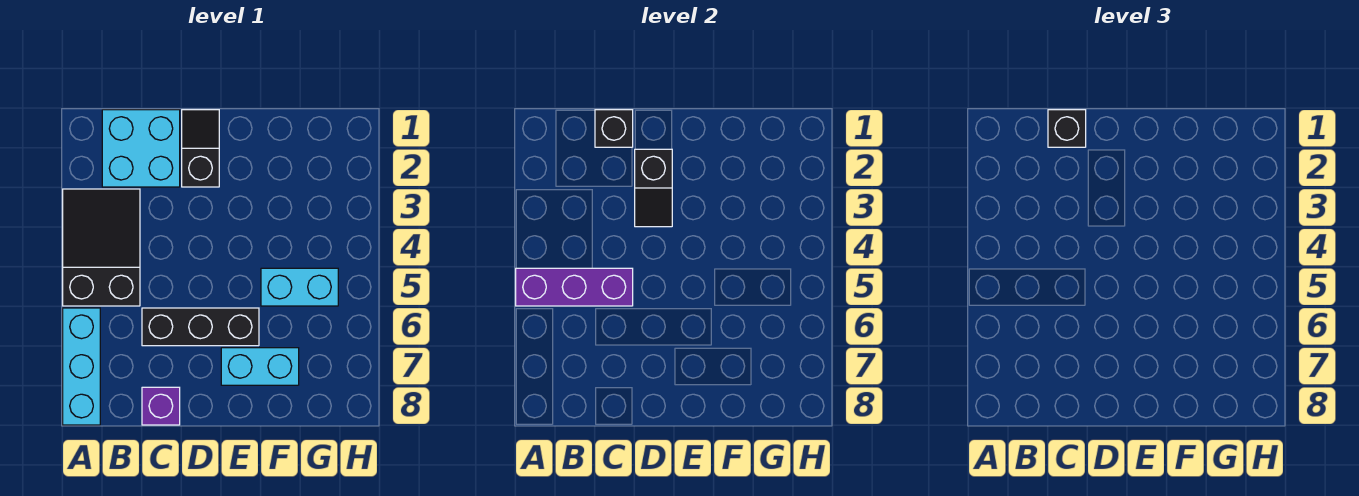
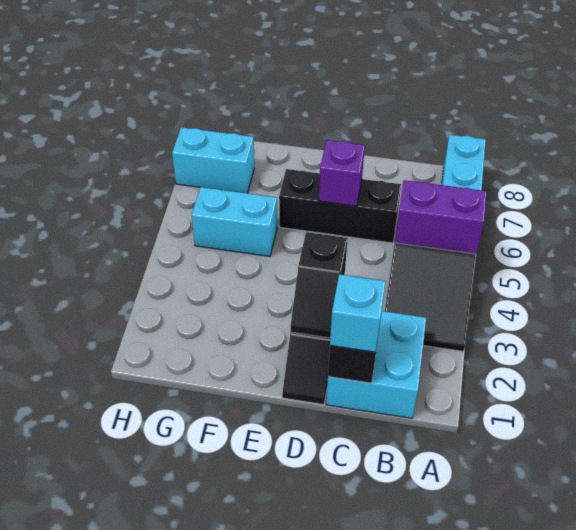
purple 1x3 brick [516,268,633,306] -> purple 1x2 brick [395,180,487,254]
black 1x1 brick [1048,110,1086,147] -> cyan 1x1 brick [330,274,386,352]
purple 1x1 brick [142,387,180,425] -> purple 1x1 brick moved to [319,140,365,206]
black 1x2 slope [635,149,672,227] -> black 1x2 slope turned to [290,232,348,338]
cyan 1x2 brick [221,348,299,385] -> cyan 1x2 brick moved to [172,127,254,193]

